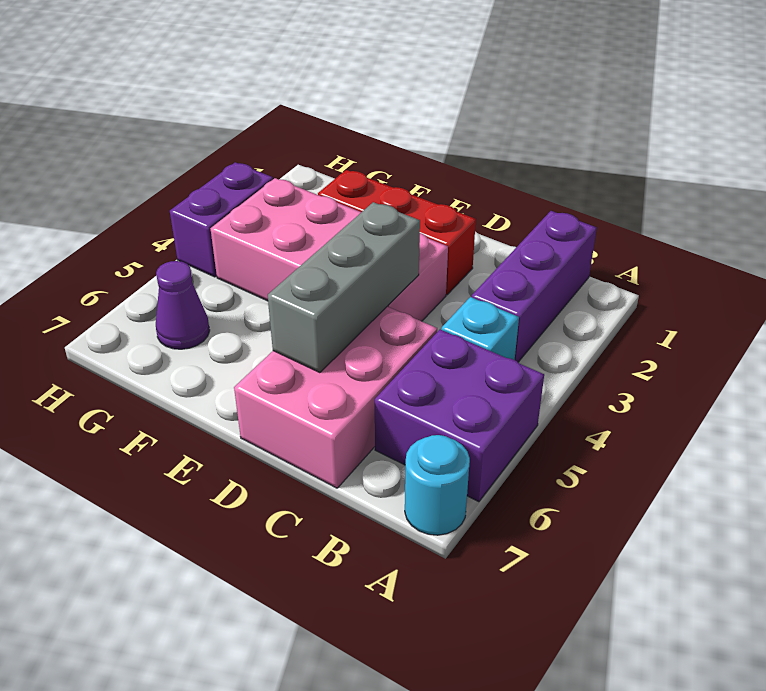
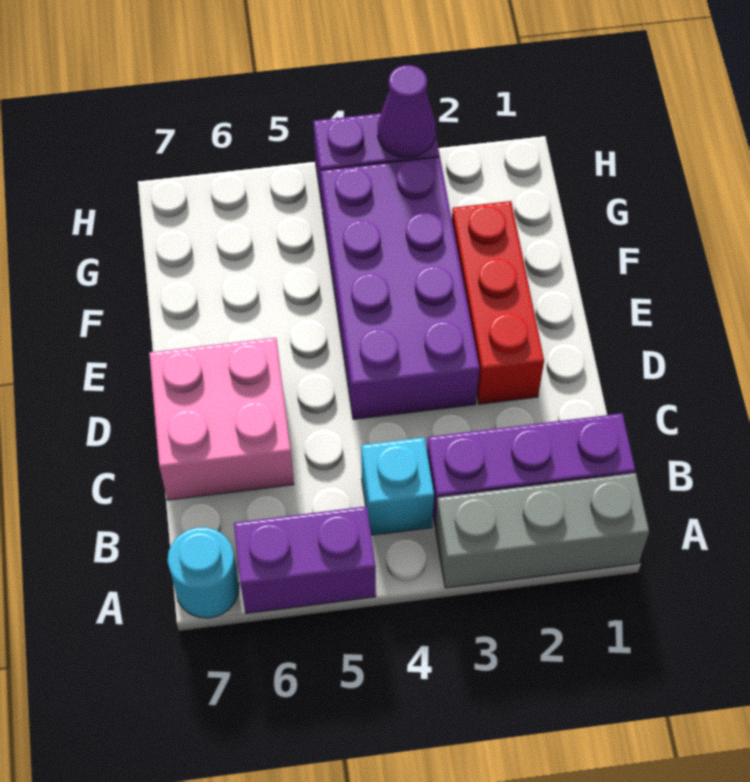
purple 2x2 brick [375,330,544,502] -> purple 1x2 brick [234,506,376,613]
pink 2x3 brick [234,307,437,488] -> pink 2x2 brick [149,338,294,500]
pink 2x4 brick [210,178,448,321] -> purple 2x4 brick [321,157,479,419]
grey 1x3 brick [268,202,420,373] -> grey 1x3 brick moved to [436,473,649,588]
purple 1x1 cone [156,261,210,349] -> purple 1x1 cone moved to [378,65,436,157]

